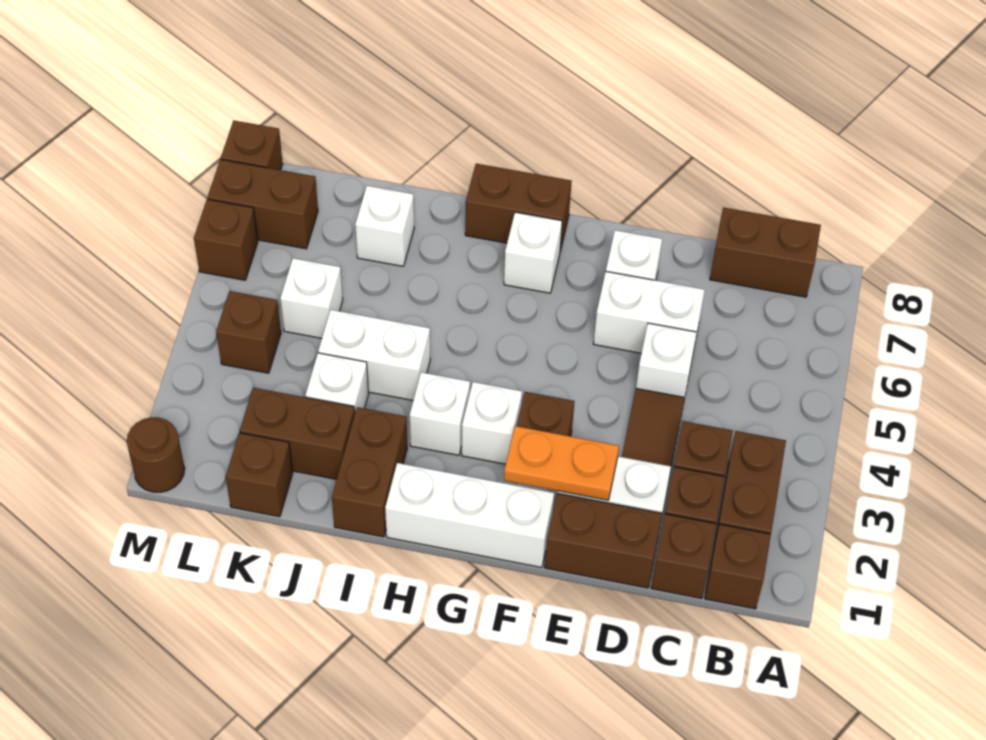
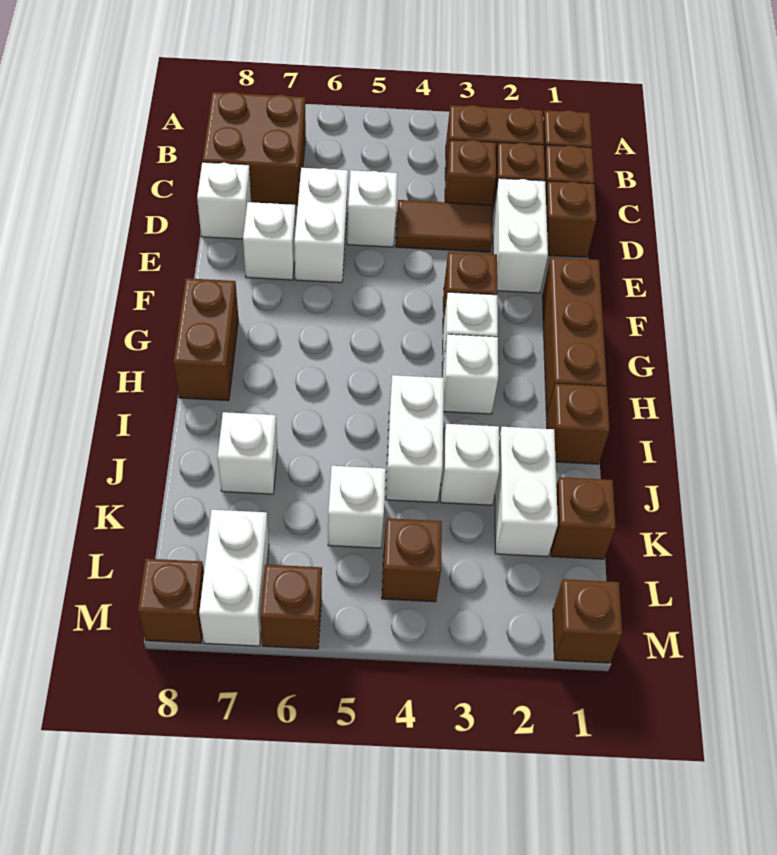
brown 1x2 brick [710,207,821,297] -> brown 2x2 brick [202,92,306,205]
brown 1x2 brick [545,493,662,588] -> brown 1x1 brick [546,181,597,258]
orange 1x2 plate [504,426,619,500] -> none
white 1x3 brick [385,463,554,567] -> brown 1x3 brick [542,257,607,417]
white 1x1 brick [504,212,562,293] -> white 1x1 brick moved to [197,162,251,239]
brown 1x2 brick [332,407,407,537] -> brown 1x1 brick [546,384,610,464]
brown 1x2 brick [240,388,355,479] -> white 1x2 brick [495,427,558,557]
brown 1x2 brick [208,159,318,249] -> white 1x2 brick [199,510,269,646]
brown 1x1 round brick [127,417,185,492] -> brown 1x1 brick [553,579,622,663]

